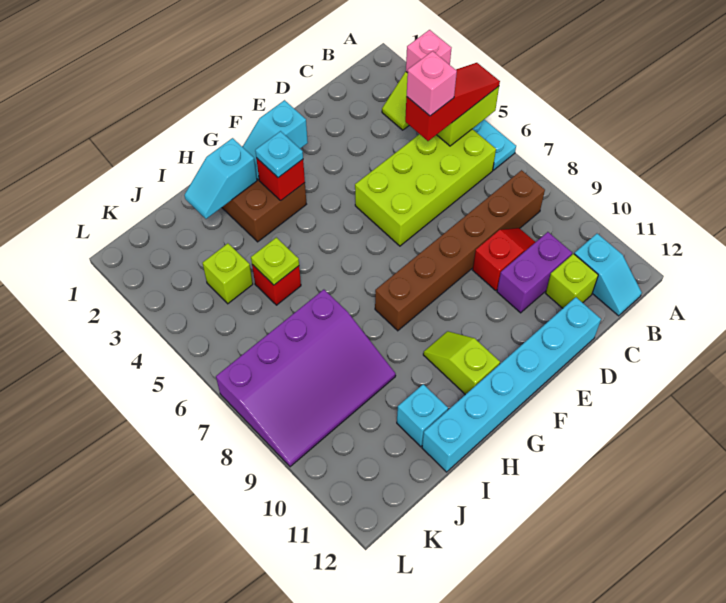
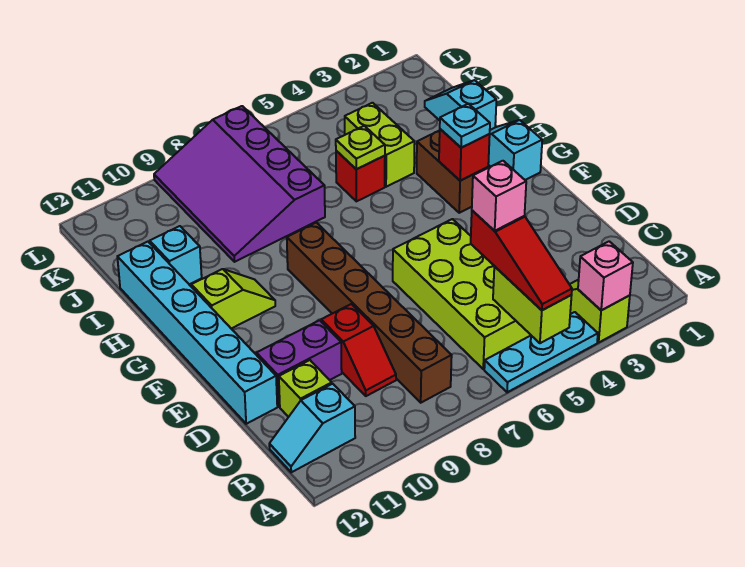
purple 1x2 brick [497,232,572,313] -> purple 1x2 brick turned to [256,320,342,407]
lime 1x1 brick [203,243,253,304] -> lime 1x2 brick [345,103,415,187]

